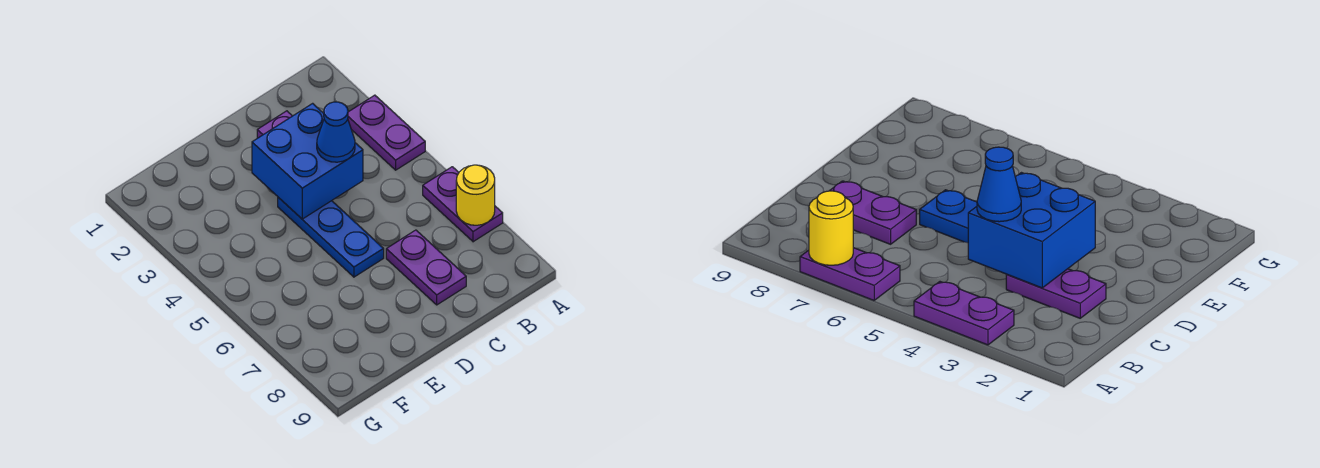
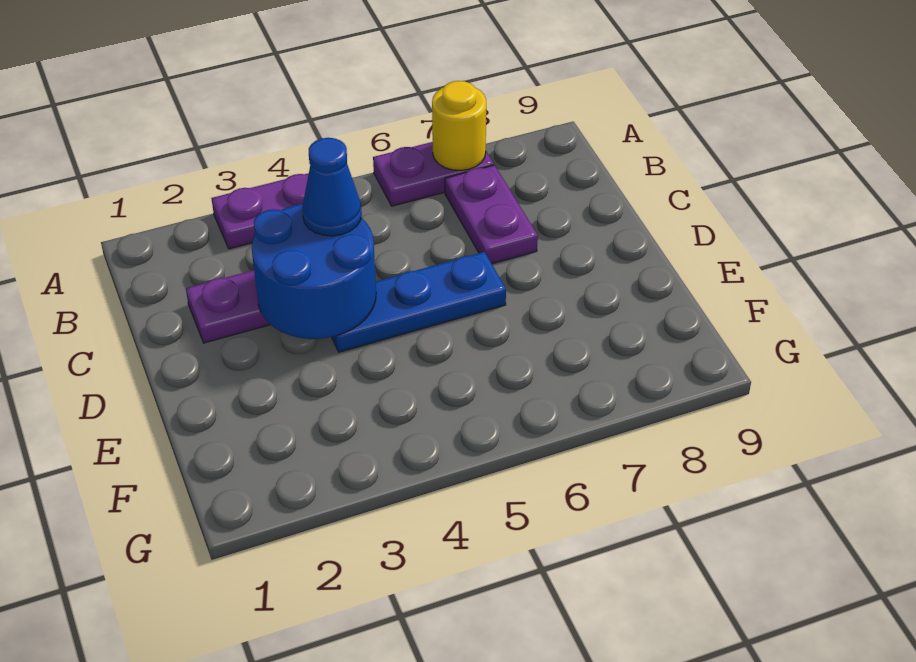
blue 2x2 brick [252,103,363,219] -> blue 2x2 round brick [252,204,376,339]
purple 1x2 plate [386,230,466,305] -> purple 1x2 plate turned to [445,165,538,264]

